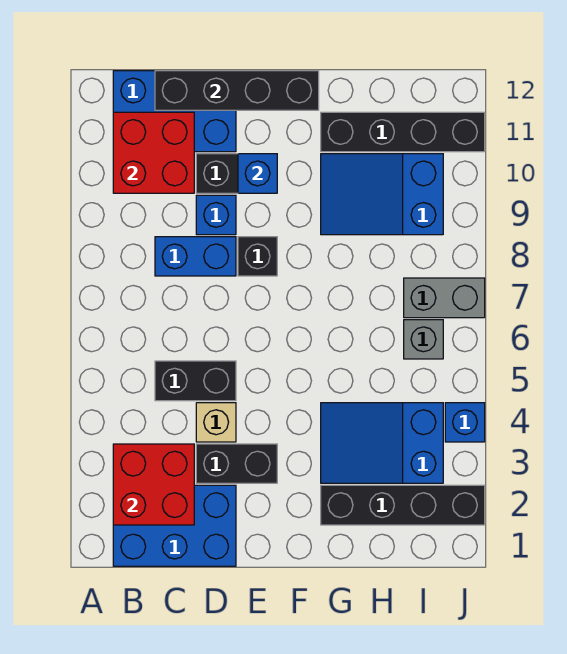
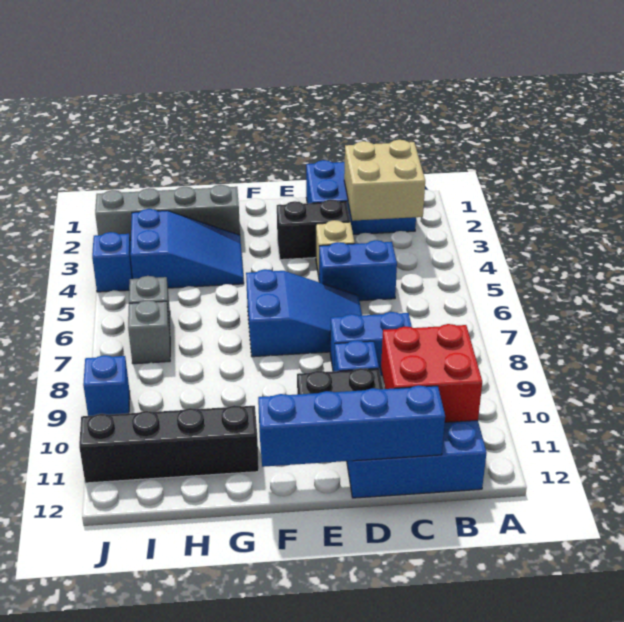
red 2x2 brick [113,444,194,525] -> tan 2x2 brick [344,140,425,221]
black 1x2 brick [155,361,236,401] -> blue 1x2 brick [319,240,397,301]
black 1x4 brick [155,71,319,110] -> blue 1x4 brick [258,385,445,467]
black 1x1 brick [238,237,277,276] -> none
blue 1x1 brick [238,154,277,193] -> blue 1x1 brick moved to [83,355,130,416]
black 1x4 brick [321,485,485,525] -> grey 1x4 brick [95,185,240,244]
blue 2x3 slope [321,154,443,235] -> blue 2x3 slope moved to [246,269,362,357]
grey 1x2 brick [404,278,485,318] -> grey 1x1 brick [128,300,170,364]

